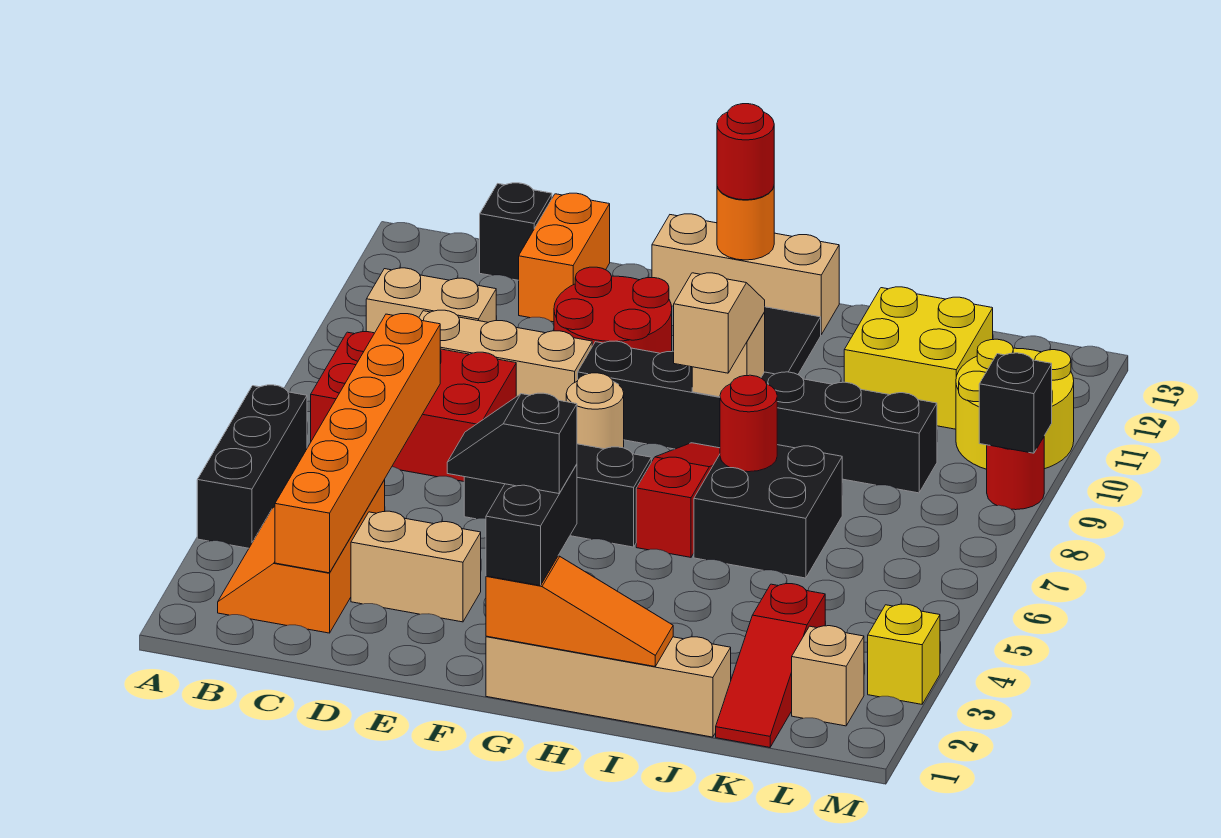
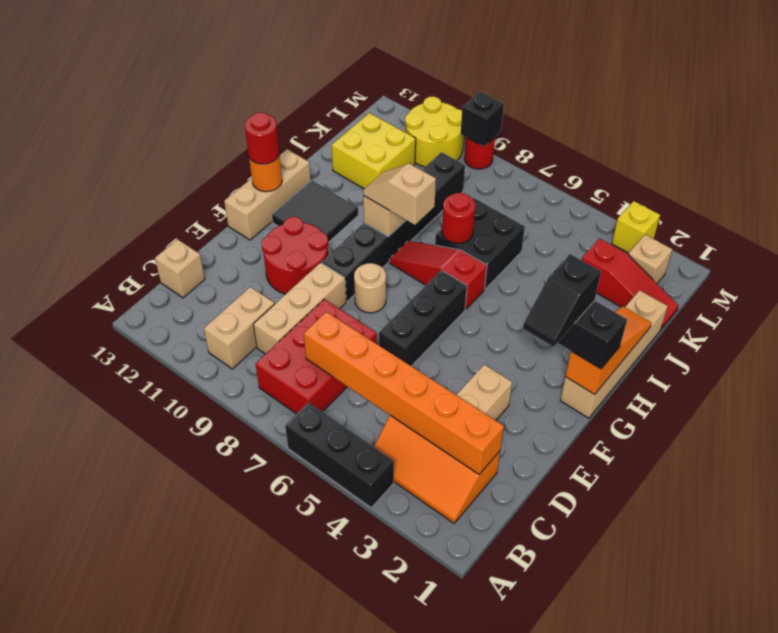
black 1x1 brick [480,183,552,280] -> tan 1x1 brick [155,239,205,298]
orange 1x2 brick [519,193,610,322] -> none

